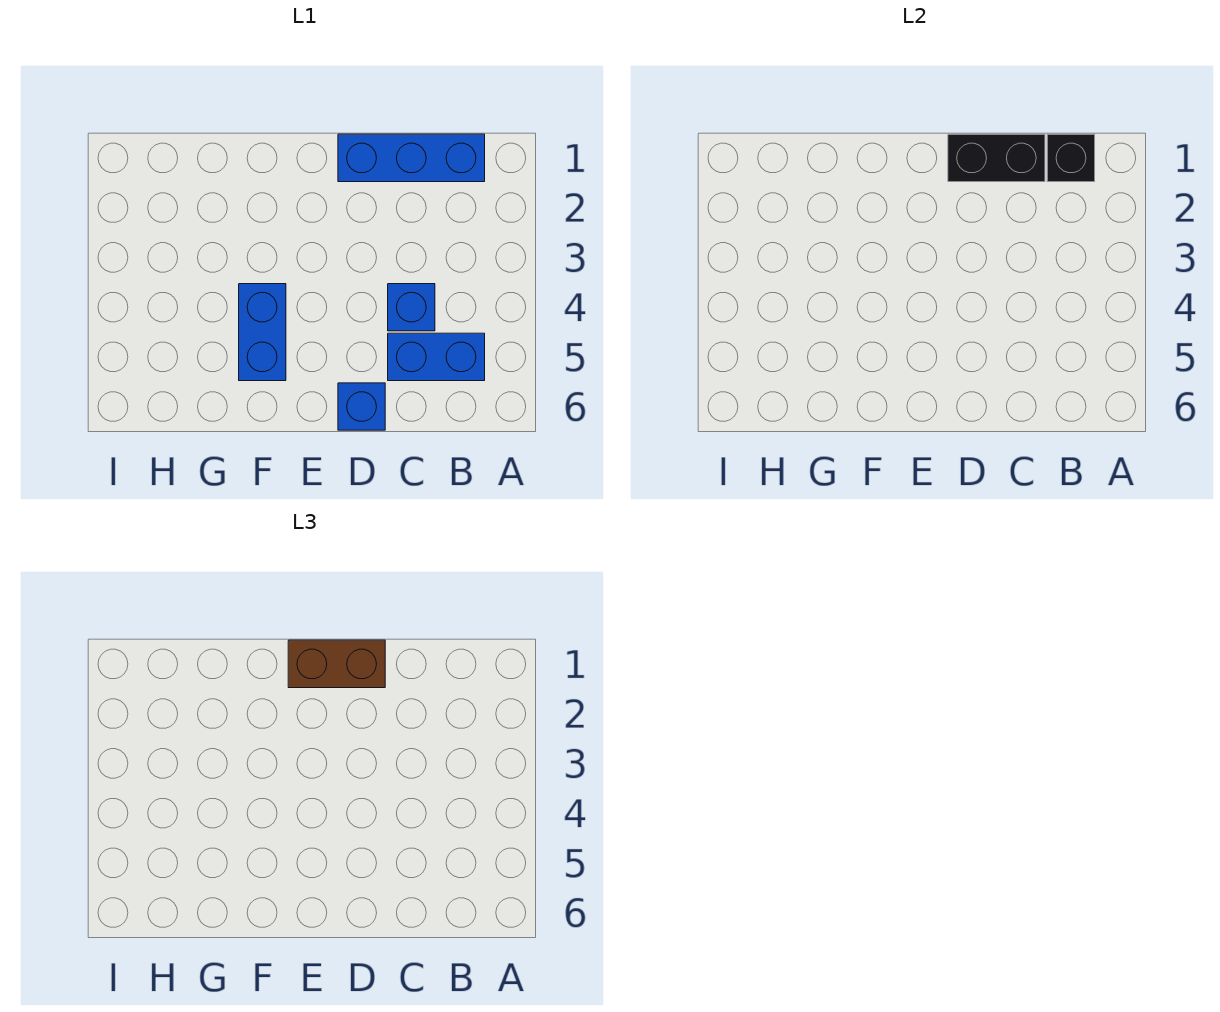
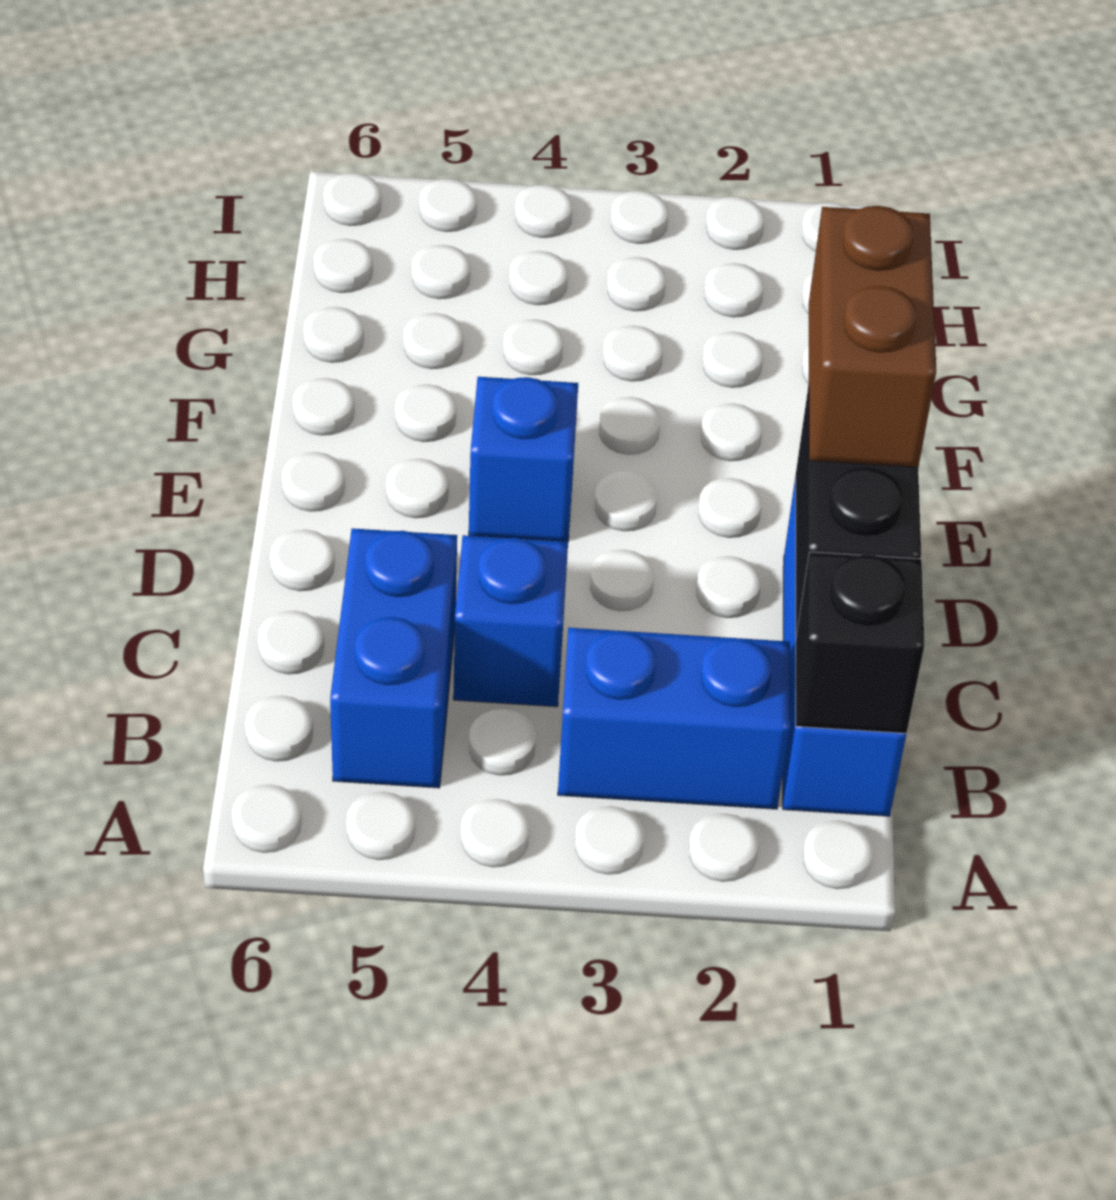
blue 1x1 brick [338,383,385,430] -> blue 1x1 brick moved to [469,377,578,542]
blue 1x2 brick [239,284,286,381] -> blue 1x2 brick moved to [558,628,790,809]

